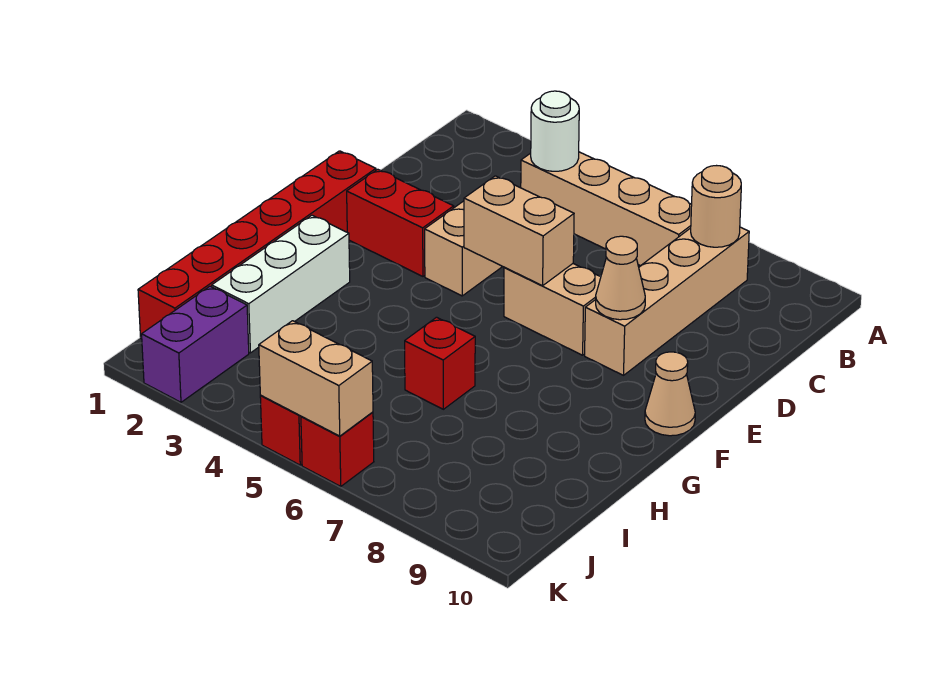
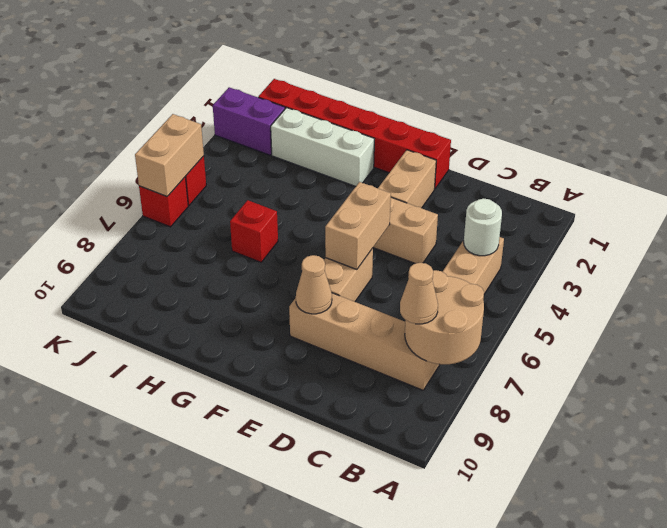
tan 1x1 round brick [691,166,741,247] -> tan 2x2 round brick [405,270,484,364]
red 1x2 brick [347,169,454,276] -> tan 1x2 brick [378,150,436,208]
tan 1x1 cone [645,352,695,436] -> tan 1x1 cone moved to [400,263,438,324]

